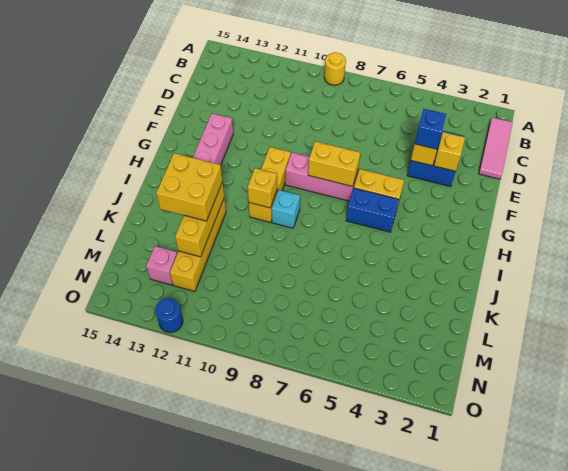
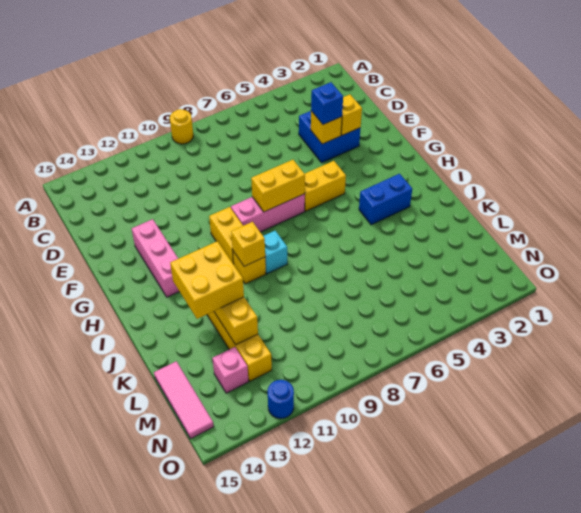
pink 1x3 tile [479,118,513,179] -> pink 1x3 tile moved to [154,361,214,439]
blue 1x2 brick [346,188,399,232] -> blue 1x2 brick moved to [359,174,412,225]

